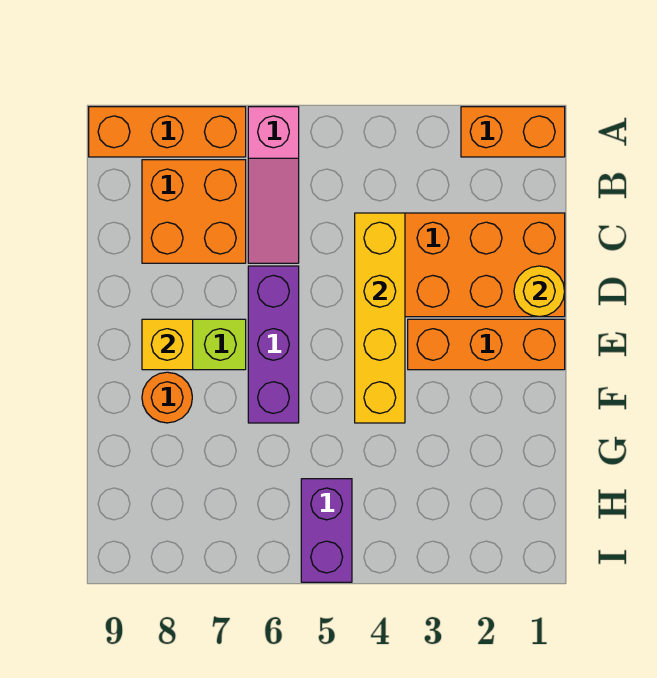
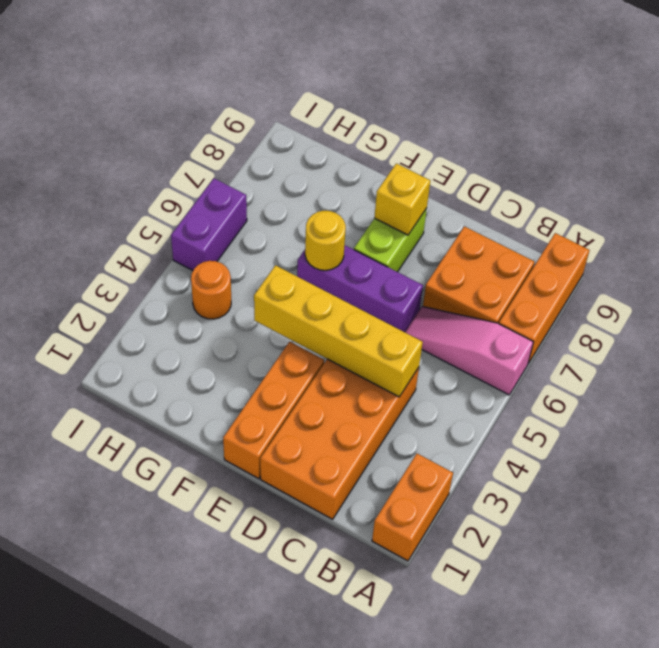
yellow 1x1 round brick [514,266,565,317] -> yellow 1x1 round brick moved to [305,211,346,270]
orange 1x1 round brick [142,372,192,423] -> orange 1x1 round brick moved to [191,261,231,319]
purple 1x2 brick [301,479,352,582] -> purple 1x2 brick turned to [171,179,247,271]

